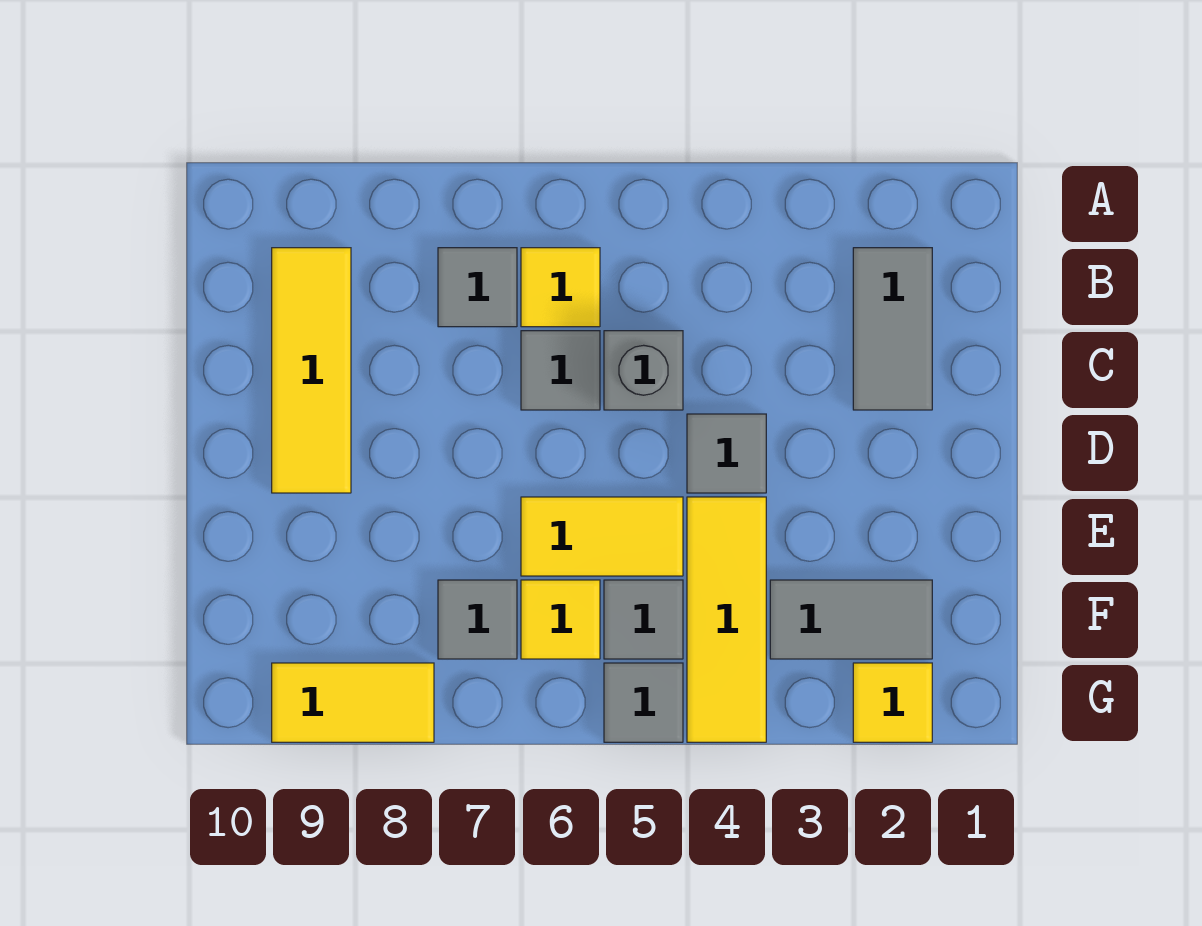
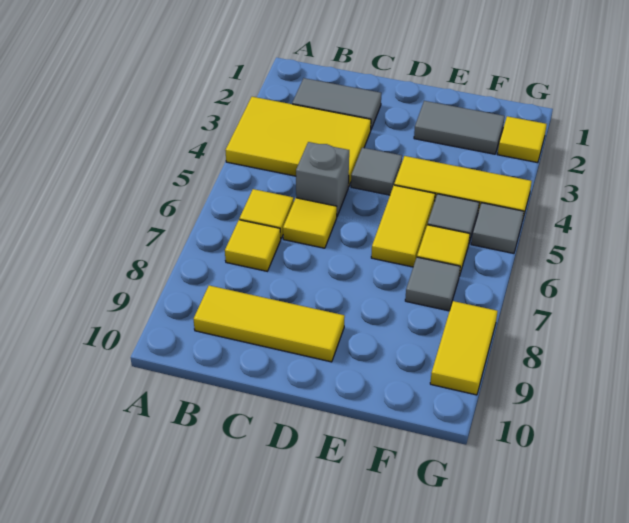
none -> yellow 2x3 tile [225,97,371,187]
grey 1x1 tile [438,248,517,327] -> yellow 1x1 tile [225,220,281,271]
grey 1x1 tile [521,331,600,410] -> yellow 1x1 tile [283,198,337,248]
grey 1x2 tile [770,580,932,659] -> grey 1x2 tile turned to [414,101,505,154]

